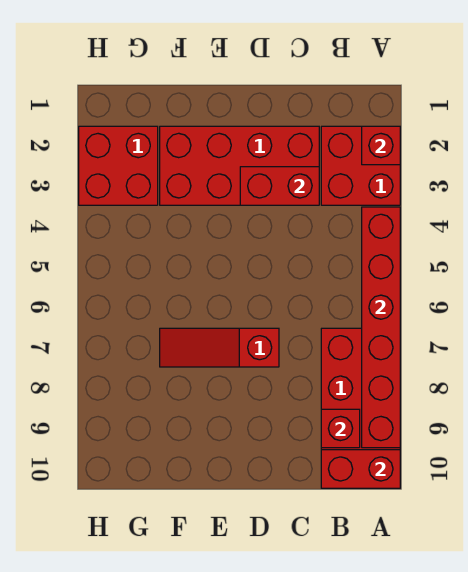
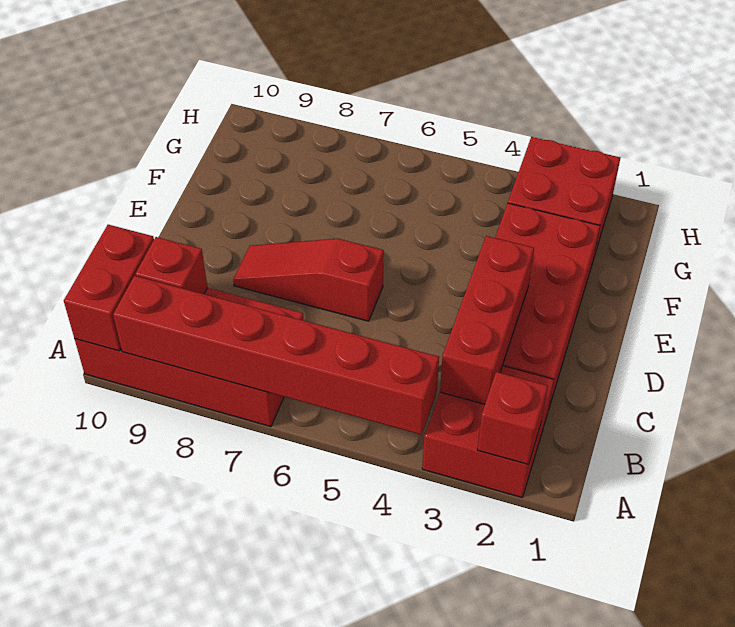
red 1x2 brick [240,167,319,205] -> red 1x3 brick [440,236,534,404]
red 1x3 slope [160,328,279,367] -> red 1x3 slope turned to [233,238,384,321]

